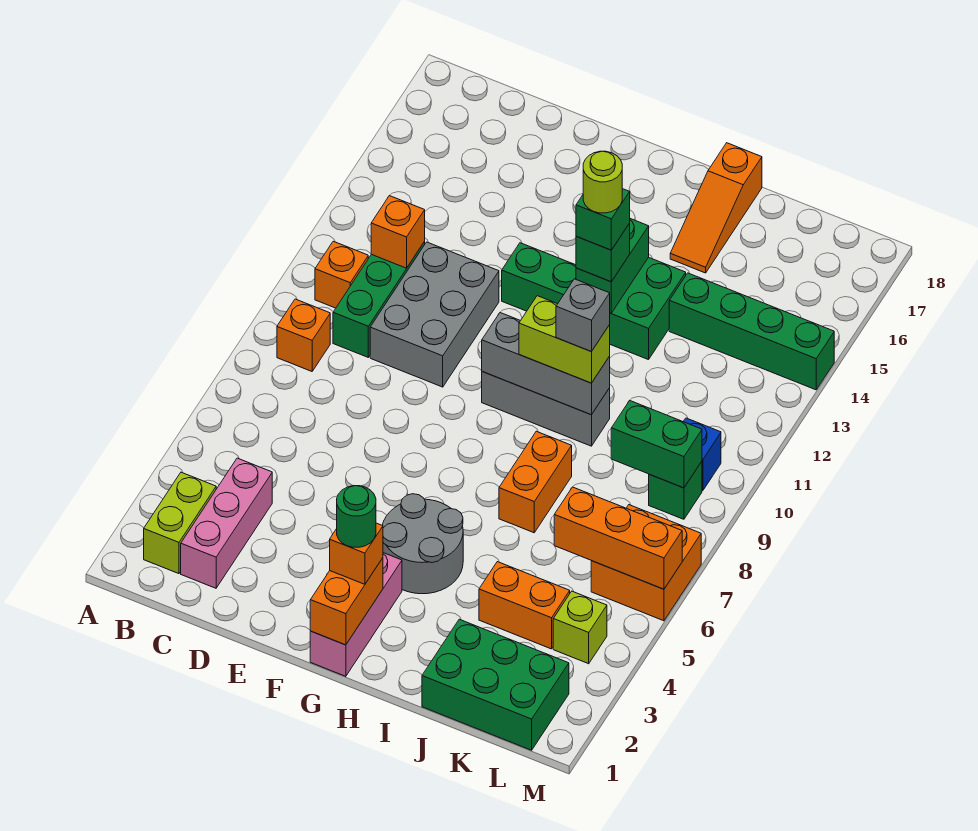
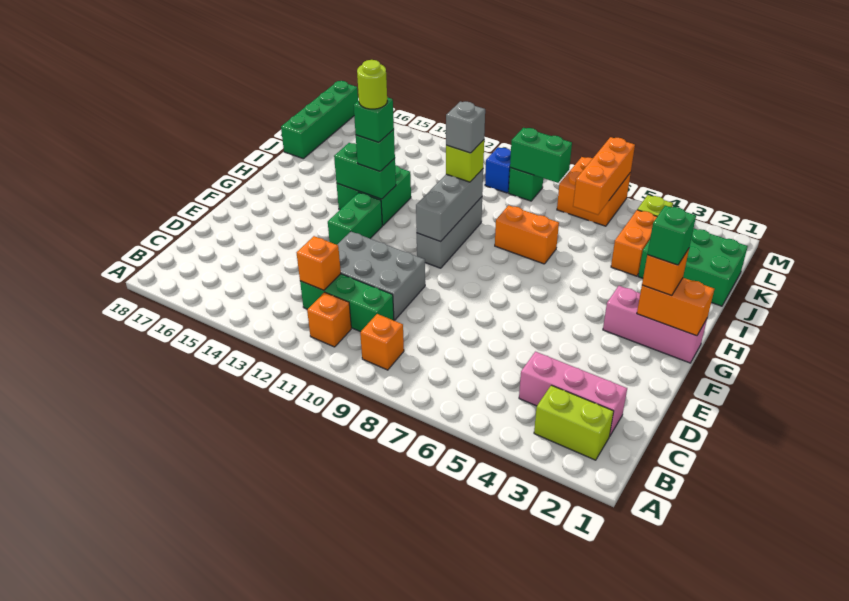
green 1x1 round brick [337,486,376,547] -> green 1x1 brick [647,206,696,265]
grey 2x2 round brick [382,494,463,594] -> none
lime 1x2 brick [519,296,610,383] -> lime 1x1 brick [446,140,484,182]
orange 1x3 slope [670,143,762,273] -> none
green 2x3 brick [422,619,569,750] -> green 2x3 brick turned to [638,229,748,306]
green 1x4 brick [669,273,834,390] -> green 1x4 brick moved to [281,81,358,159]
green 1x2 brick [611,400,702,488] -> green 1x2 brick turned to [510,128,572,183]

